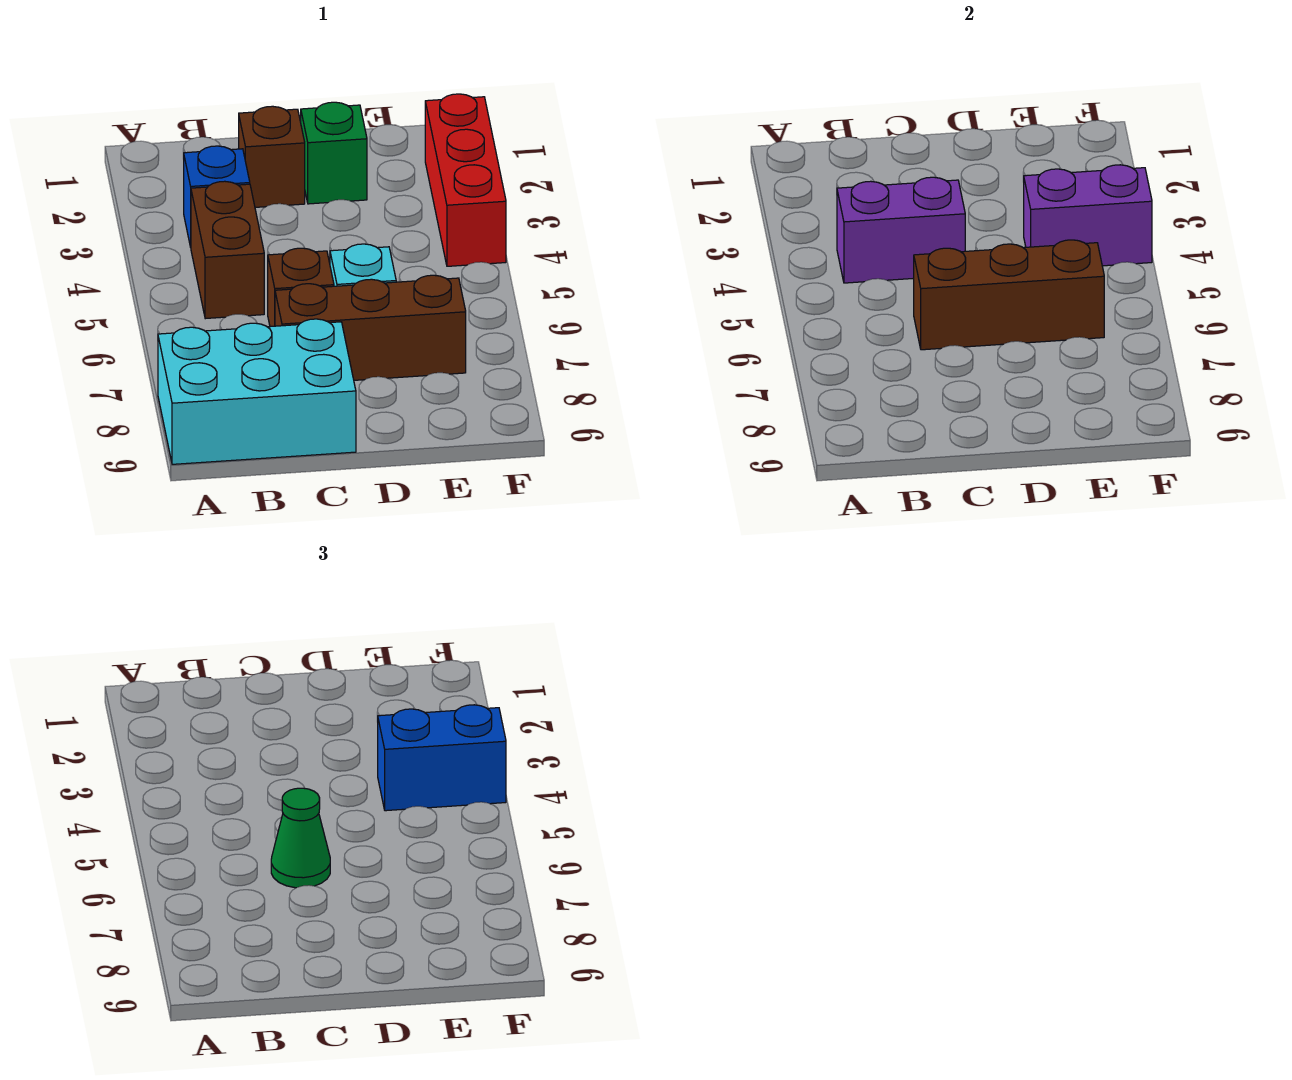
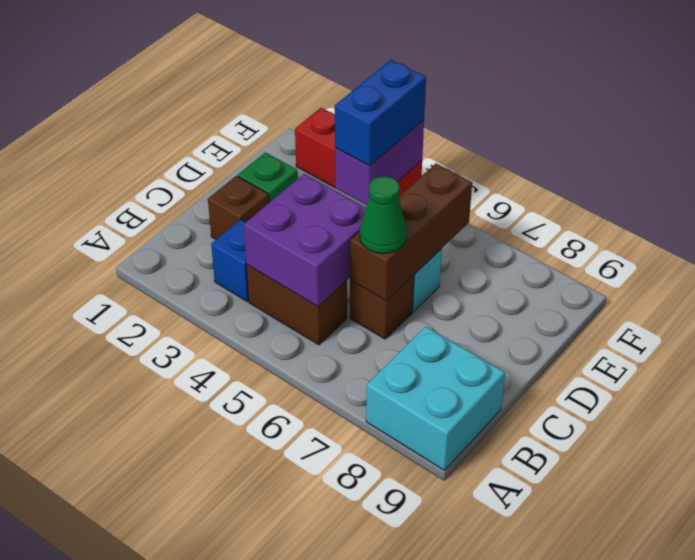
cyan 2x3 brick [158,319,356,464] -> cyan 2x2 brick [366,327,505,470]
purple 1x2 brick [837,177,965,283] -> purple 2x2 brick [244,174,366,307]
brown 1x3 brick [275,275,466,380] -> none

